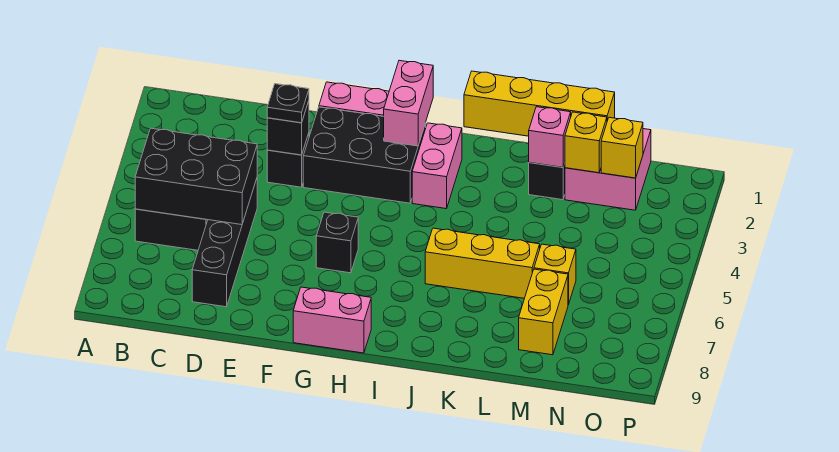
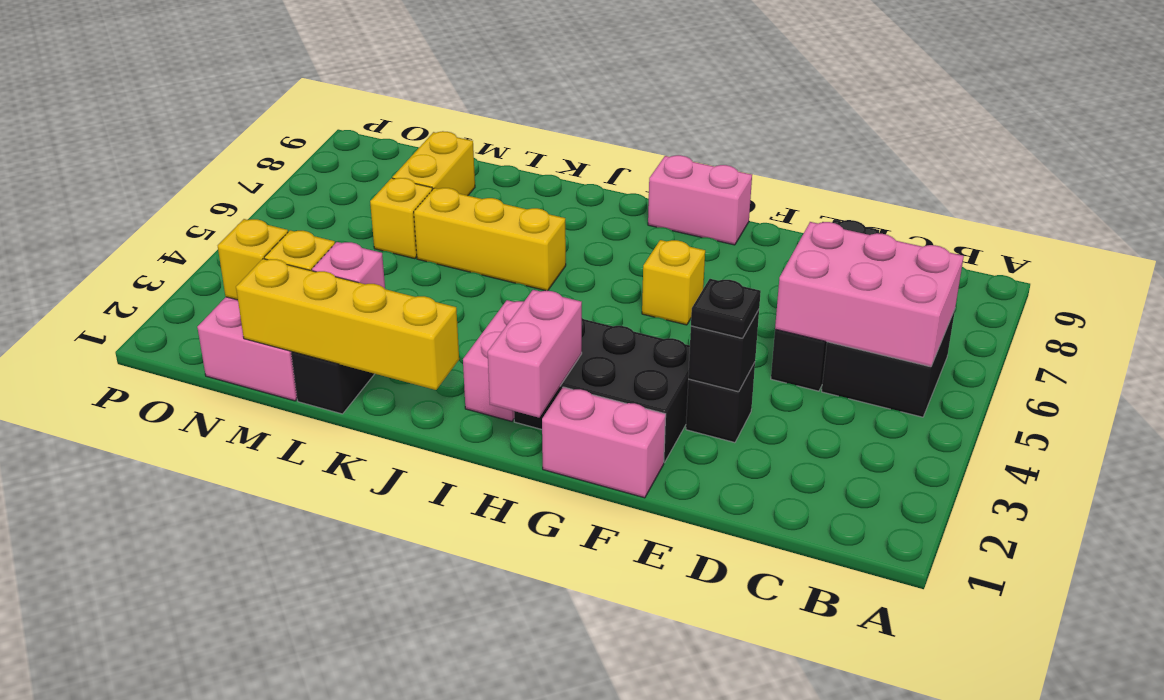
black 2x3 brick [135,128,257,225] -> pink 2x3 brick [775,222,964,367]
black 1x1 brick [316,212,358,273] -> yellow 1x1 brick [642,240,705,325]

